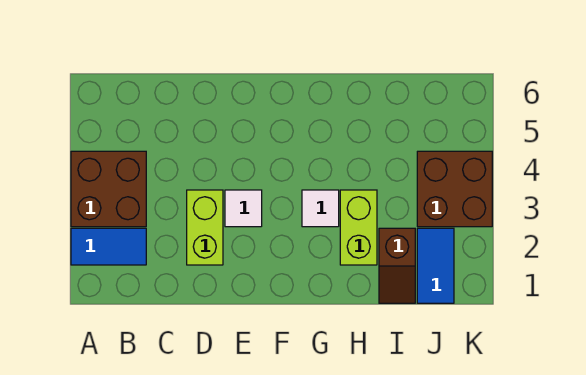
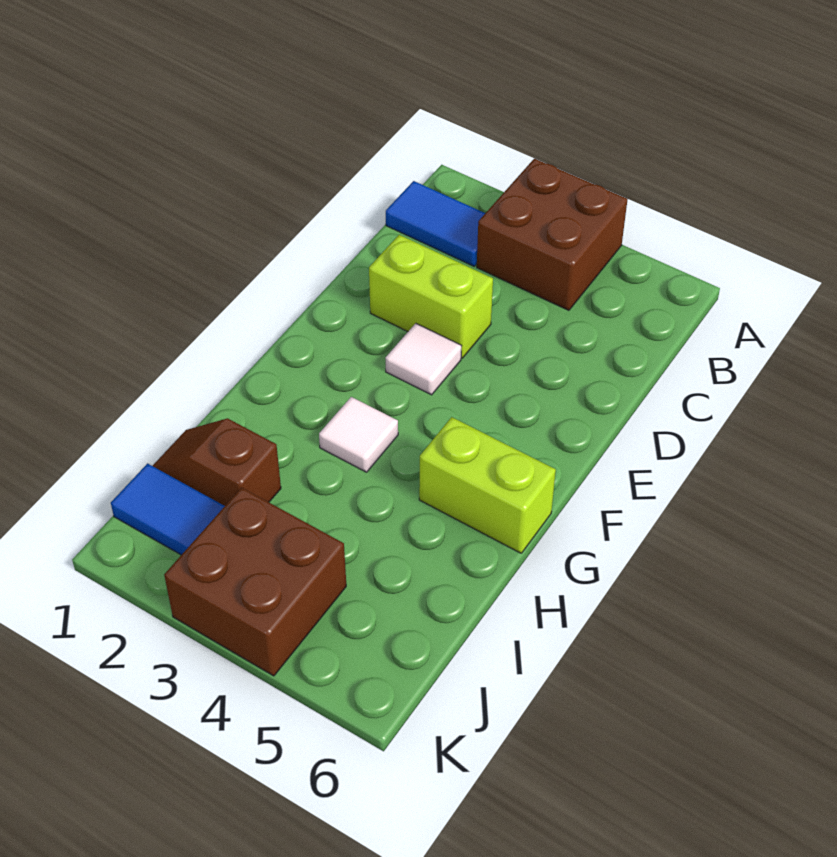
blue 1x2 tile [71,228,146,265] -> blue 1x2 tile turned to [386,181,485,266]
lime 1x2 brick [340,190,377,265] -> lime 1x2 brick moved to [419,417,556,553]

